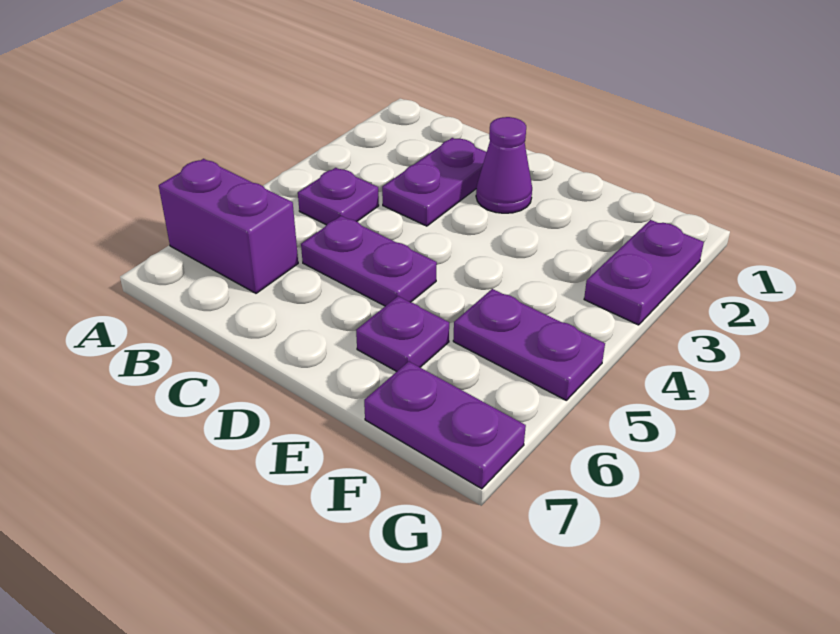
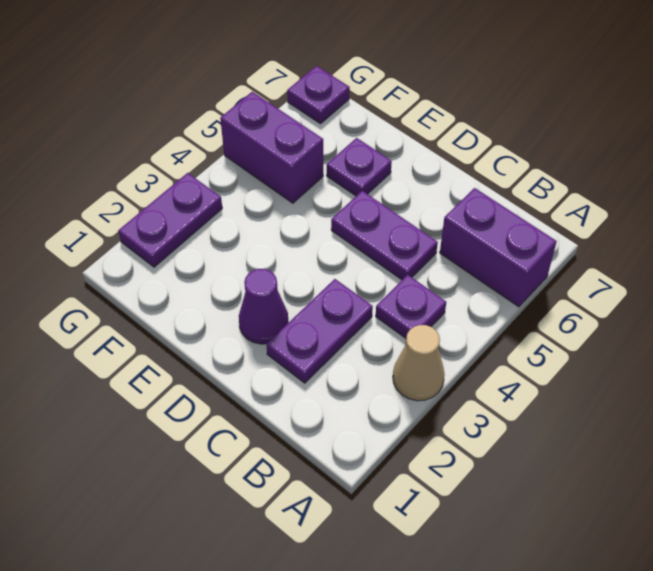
none -> tan 1x1 cone [393,325,445,401]
purple 1x2 plate [453,289,605,400] -> purple 1x2 brick [220,92,323,203]
purple 1x2 plate [364,361,526,489] -> purple 1x1 plate [287,66,350,124]

